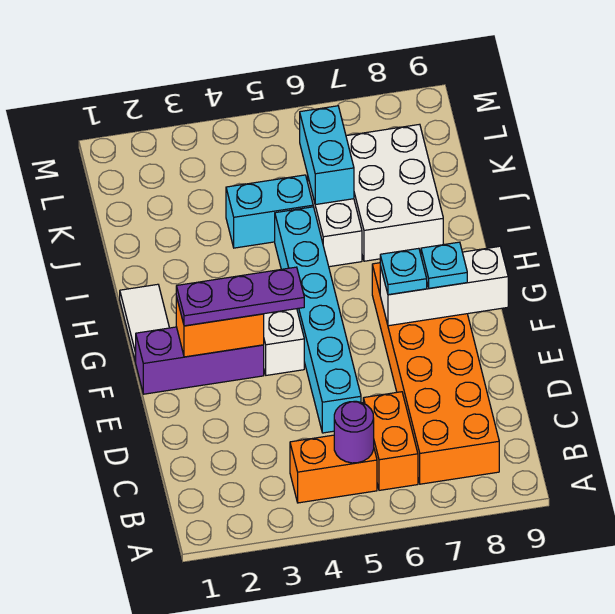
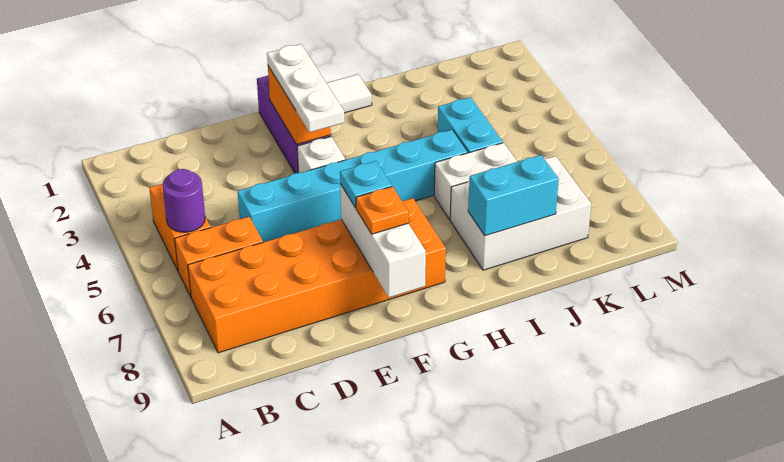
purple 1x3 plate [176,267,304,326] -> white 1x3 plate [267,44,344,132]
cyan 1x1 plate [421,242,467,288] -> orange 1x1 plate [356,186,409,234]
cyan 1x2 brick [300,106,354,205] -> cyan 1x2 brick moved to [468,155,559,236]

